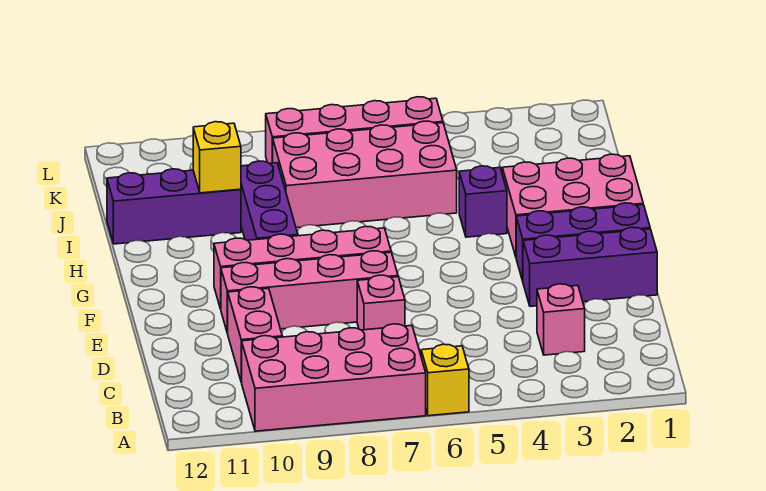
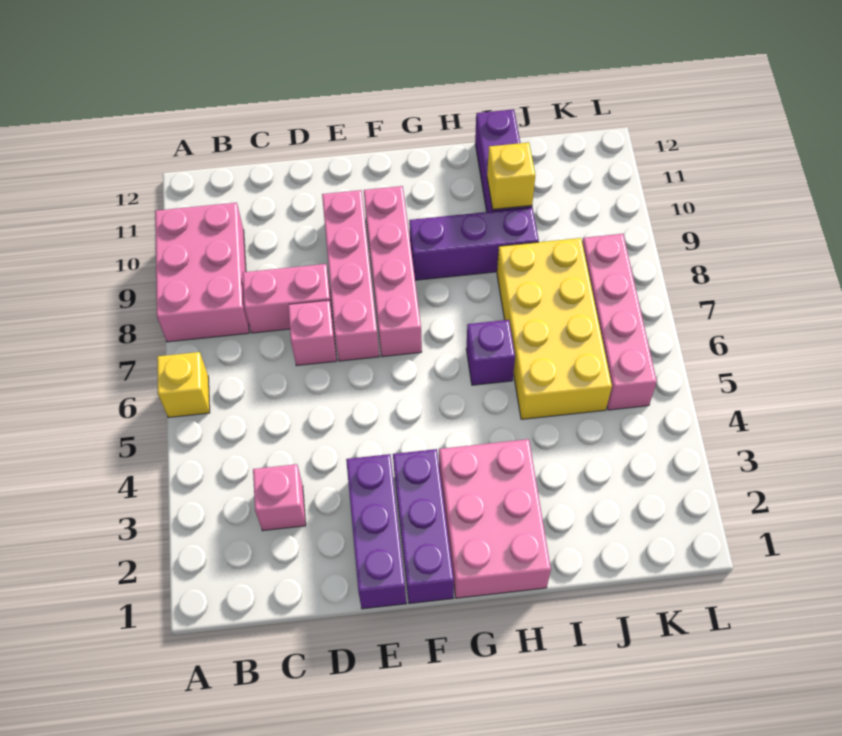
pink 2x4 brick [241,324,426,431] -> pink 2x3 brick [155,203,249,342]
pink 1x2 brick [228,287,282,382] -> pink 1x2 brick moved to [243,264,333,333]
purple 1x1 brick [459,166,507,237] -> purple 1x1 brick moved to [466,320,515,385]
pink 2x4 brick [273,121,457,228] -> yellow 2x4 brick [497,238,612,419]

